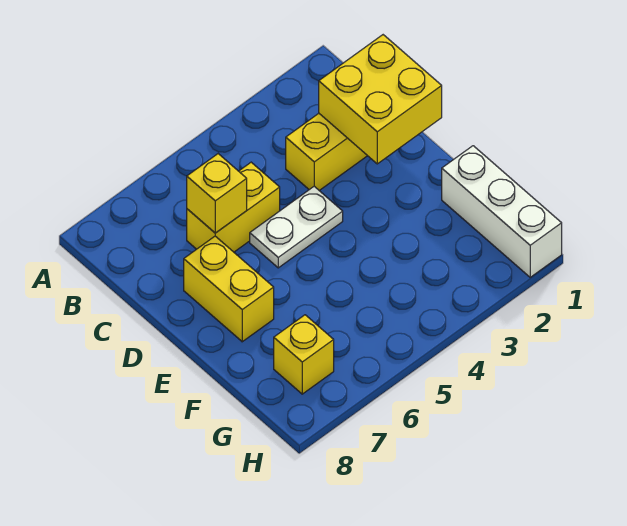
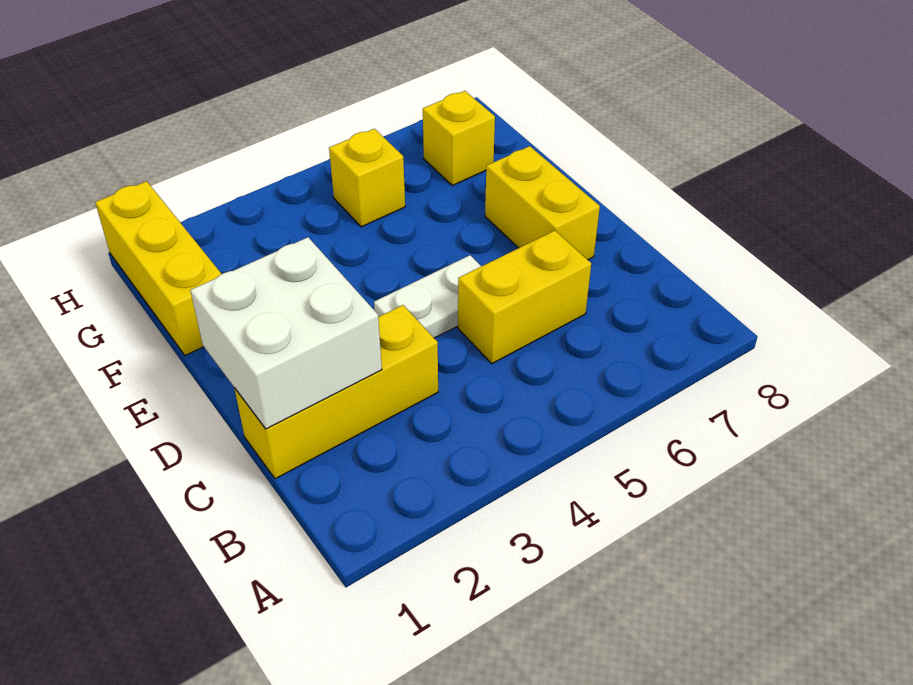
yellow 2x2 brick [319,35,442,164] -> white 2x2 brick [190,237,382,429]
yellow 1x1 brick [187,154,247,233] -> yellow 1x1 brick moved to [329,129,405,227]
white 1x3 brick [442,146,562,277] -> yellow 1x3 brick [95,181,221,355]

